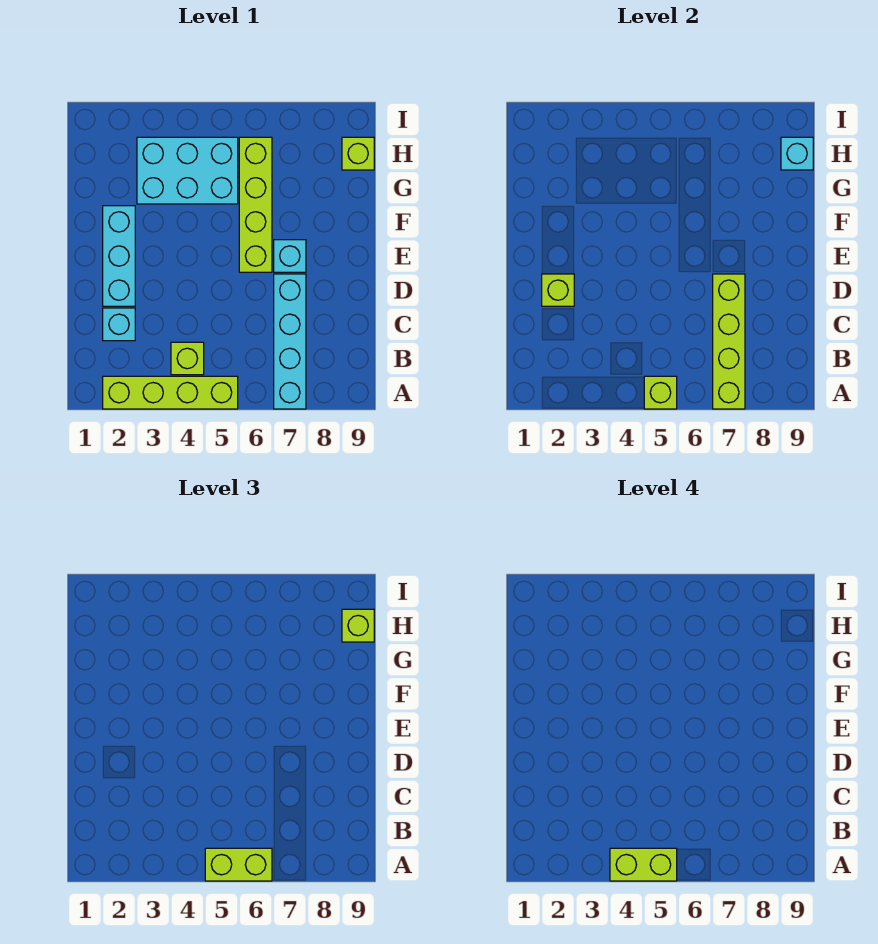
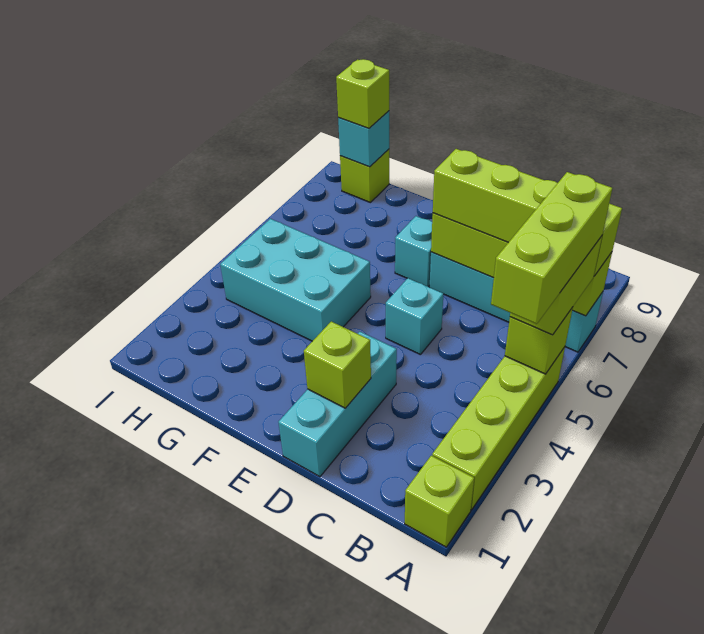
lime 1x2 brick [610,848,677,881] -> lime 1x3 brick [491,172,612,324]
lime 1x1 brick [171,342,204,375] -> lime 1x1 brick moved to [405,456,474,547]
cyan 1x1 brick [103,308,135,341] -> cyan 1x1 brick moved to [386,278,443,355]
cyan 1x3 brick [103,206,135,306] -> cyan 1x3 brick turned to [279,332,397,477]
lime 1x4 brick [239,137,272,272] -> lime 1x4 brick moved to [433,149,622,276]
cyan 2x3 brick [137,137,238,204] -> cyan 2x3 brick turned to [220,219,371,341]

